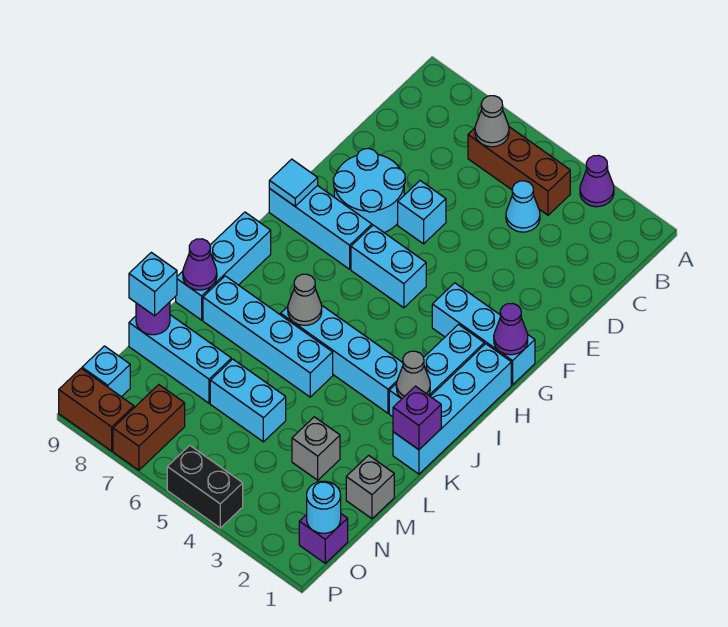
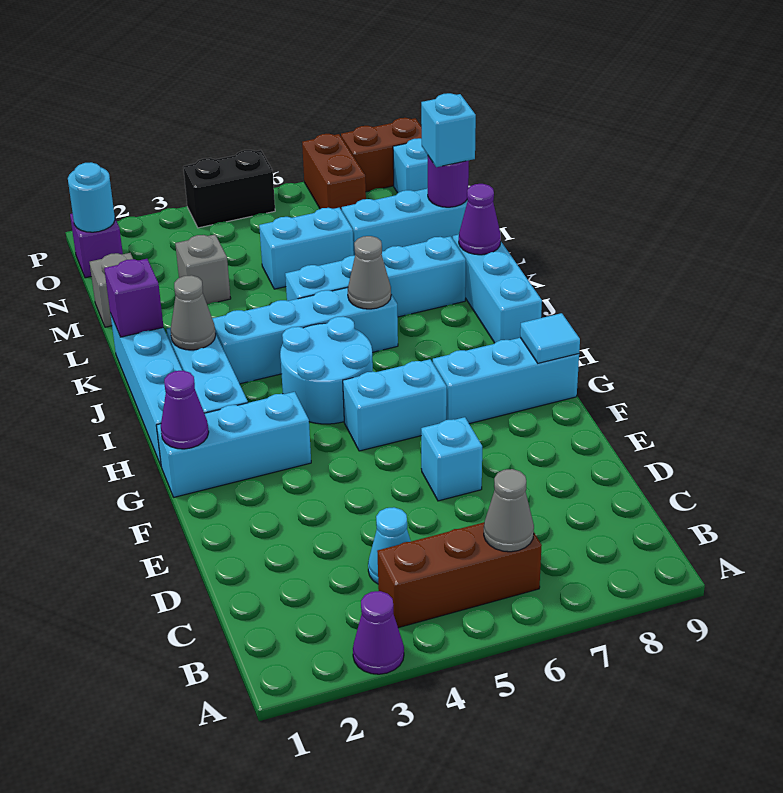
cyan 2x2 round brick [333,149,405,232] -> cyan 2x2 round brick moved to [280,316,373,424]

